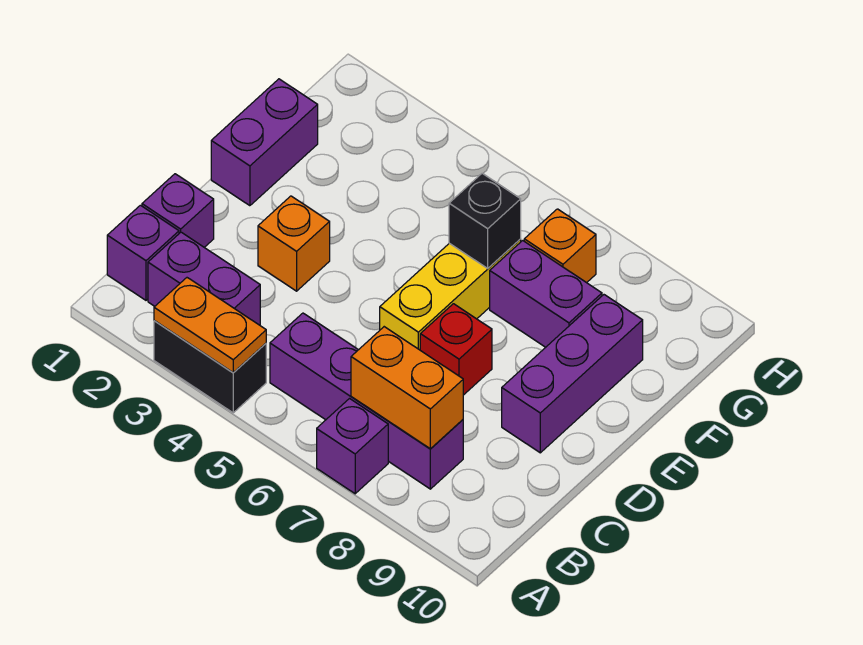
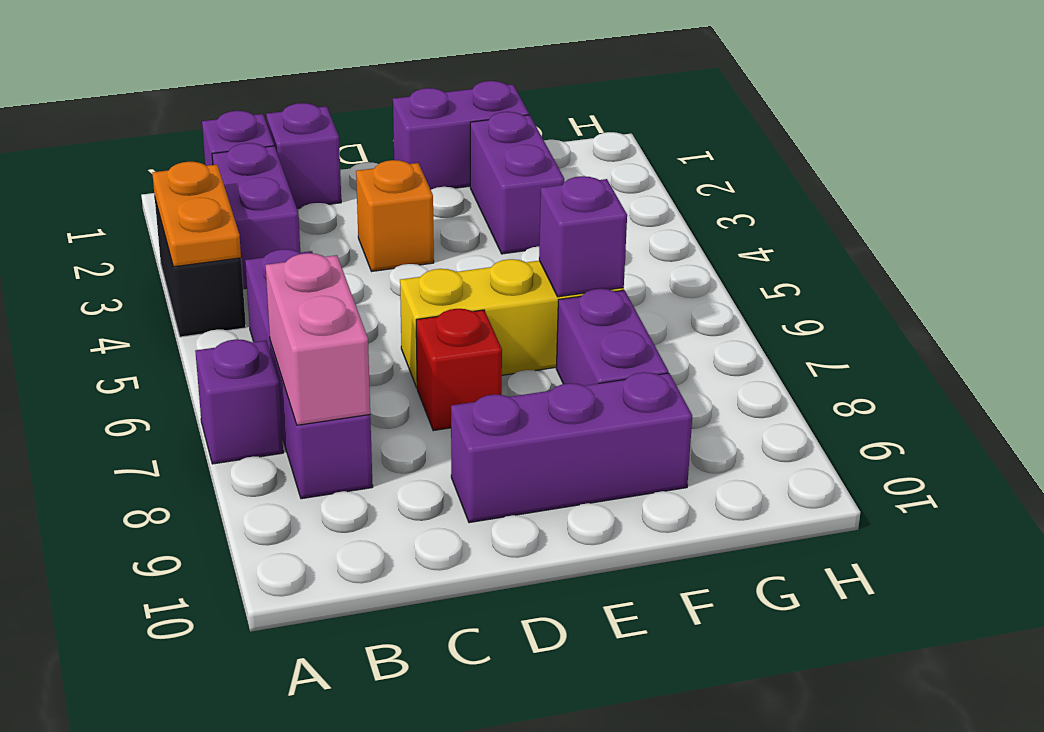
orange 1x2 brick [351,327,463,449] -> pink 1x2 brick [265,253,370,425]
none -> purple 1x2 brick [470,112,564,254]
black 1x1 brick [449,173,521,268] -> purple 1x1 brick [539,176,627,297]
orange 1x1 brick [524,209,596,283] -> none

